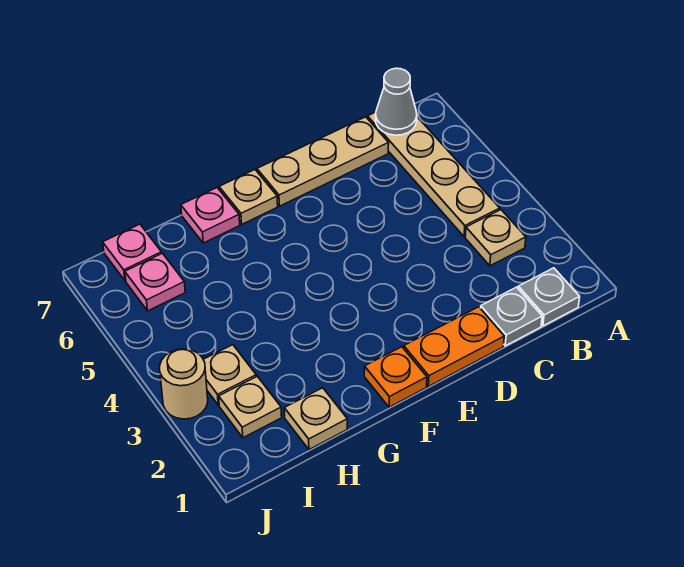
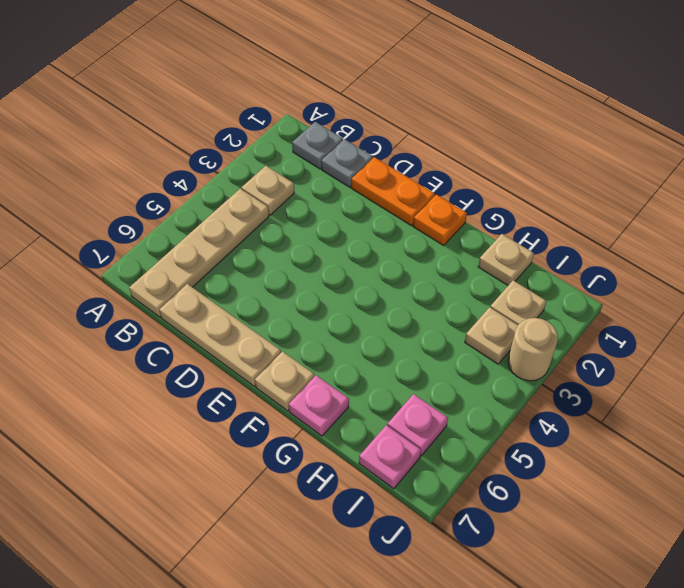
grey 1x1 cone [376,68,417,135] -> none

